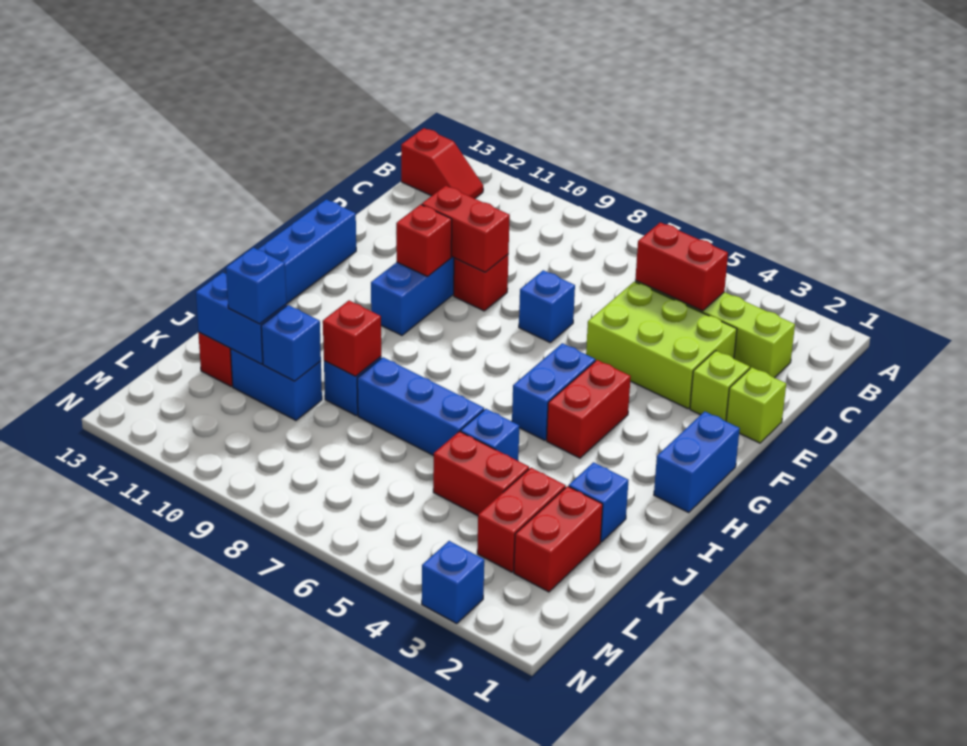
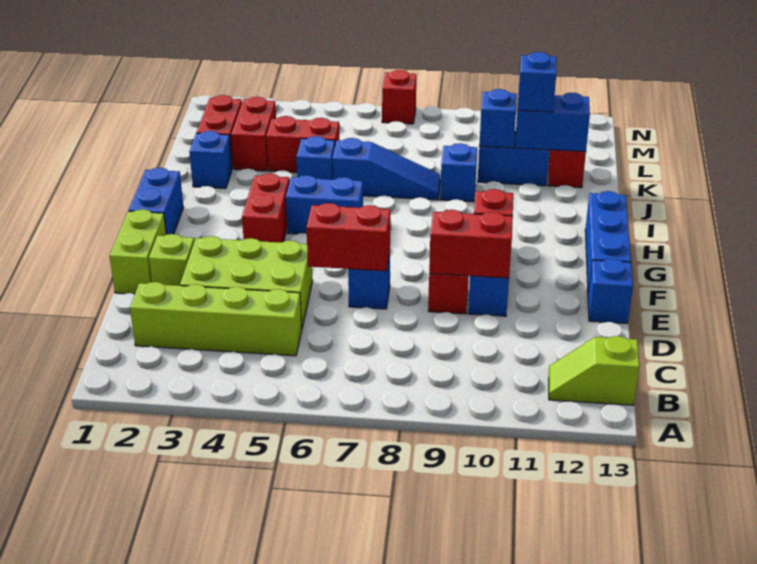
red 1x2 slope [401,128,483,199] -> lime 1x2 slope [549,336,639,405]
red 1x2 brick [635,222,728,311] -> red 1x2 brick moved to [306,203,390,271]
lime 1x1 brick [726,367,786,443] -> lime 1x2 brick [109,209,167,294]
blue 1x2 brick [512,343,595,440] -> blue 1x2 brick turned to [286,175,363,234]
blue 1x3 brick [357,357,484,456] -> blue 1x3 slope [333,138,441,200]
red 1x1 brick [323,301,381,376] -> red 1x1 brick moved to [382,70,416,124]
blue 1x1 brick [422,541,484,624] -> blue 1x1 brick moved to [588,259,633,323]

